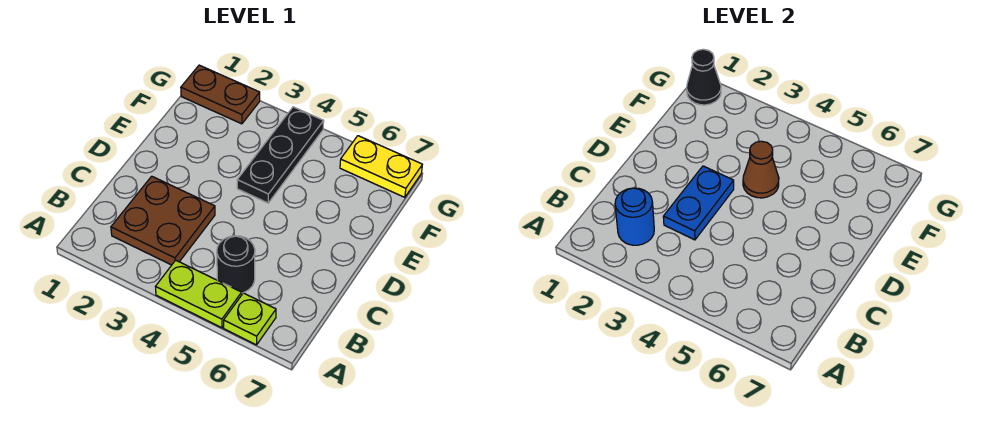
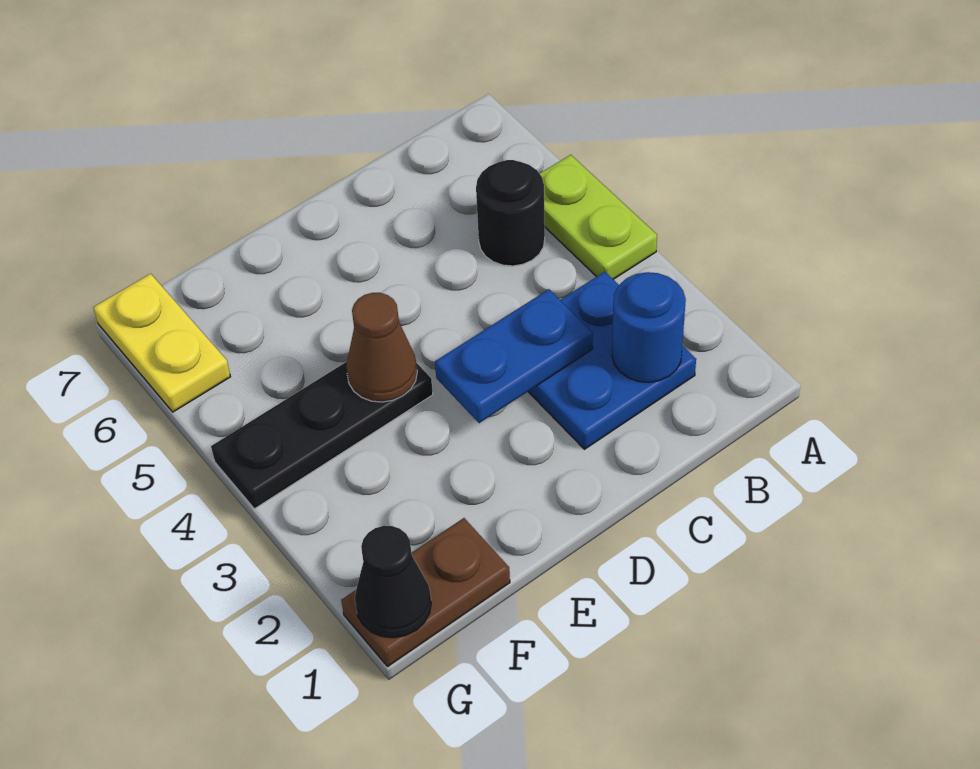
lime 1x1 plate [224,293,276,345] -> none
brown 2x2 plate [111,176,215,265] -> blue 2x2 plate [528,272,696,449]
brown 1x2 plate [181,65,260,124] -> brown 1x2 plate turned to [341,518,510,667]

